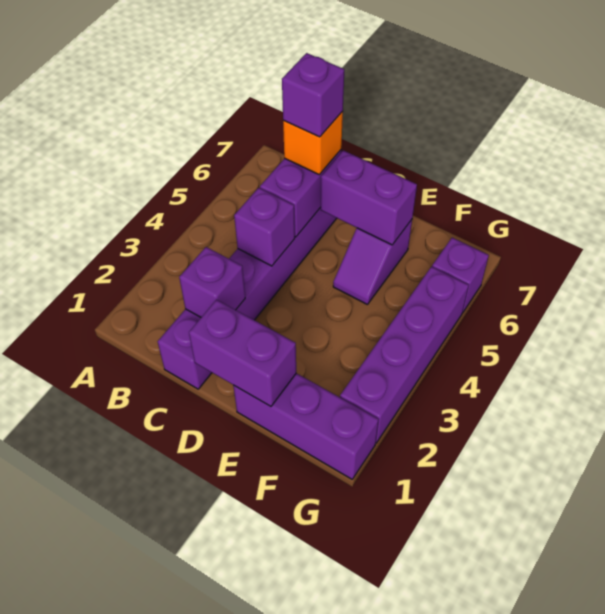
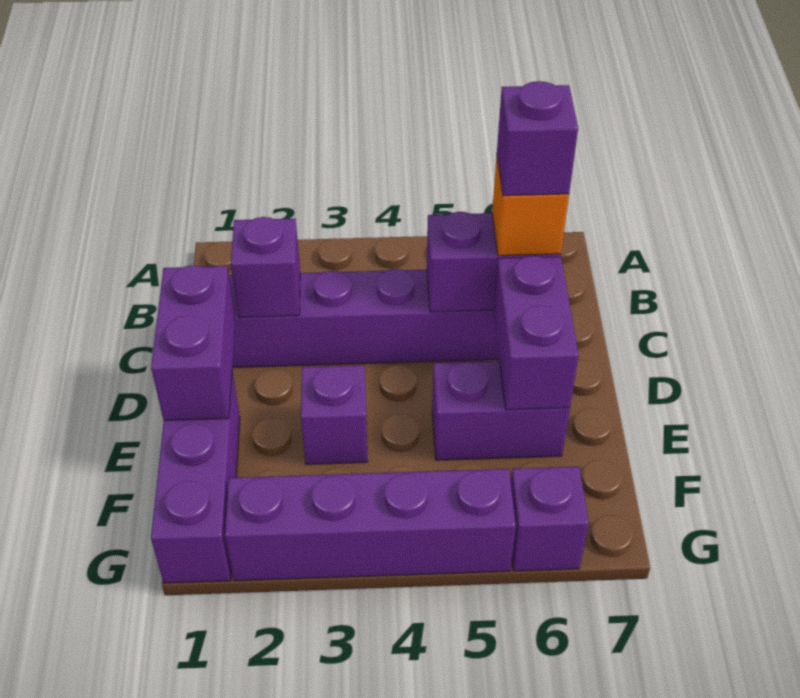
purple 1x1 brick [234,188,295,266] -> purple 1x1 brick moved to [301,365,368,464]
purple 1x2 slope [333,220,412,305] -> purple 1x2 brick [432,361,570,460]

